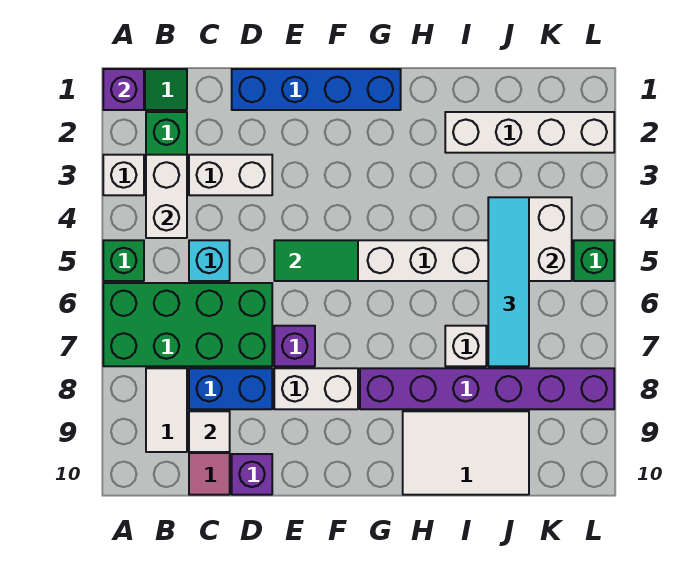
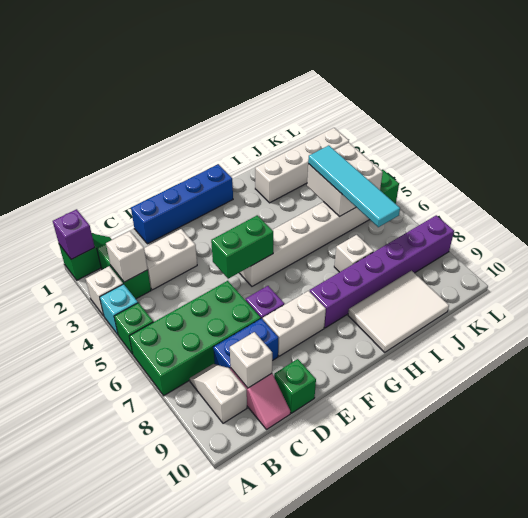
white 1x2 brick [146,155,187,238] -> white 1x1 brick [106,231,148,282]
white 1x2 tile [146,368,187,452] -> white 1x2 slope [190,364,247,423]
cyan 1x1 brick [189,240,230,281] -> cyan 1x1 brick moved to [100,284,138,335]
white 1x1 tile [189,411,230,452] -> white 1x1 brick [230,332,272,388]
purple 1x1 brick [232,454,272,495] -> green 1x1 brick [274,359,316,413]
green 1x2 tile [274,240,358,281] -> green 1x2 brick [211,215,273,279]

